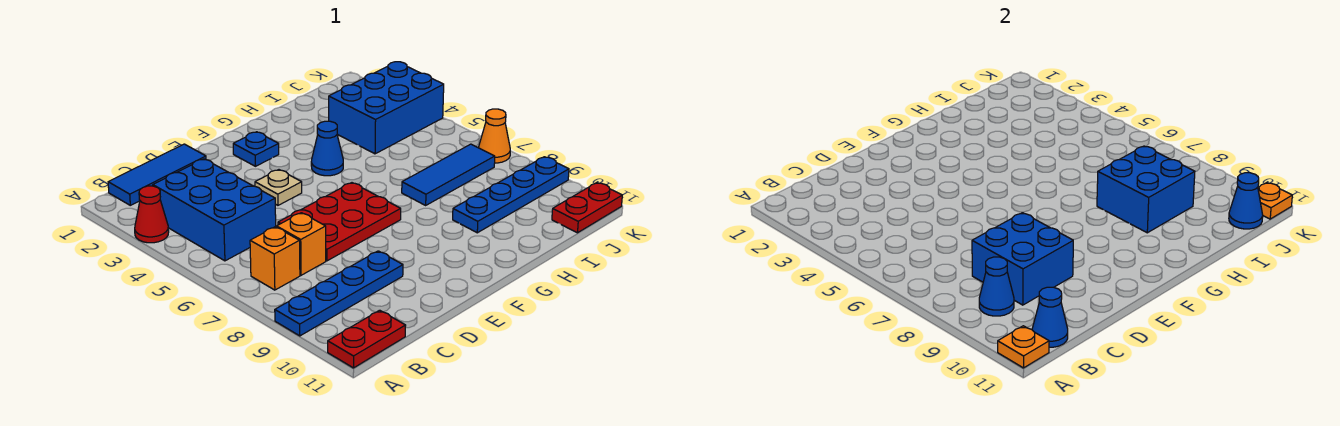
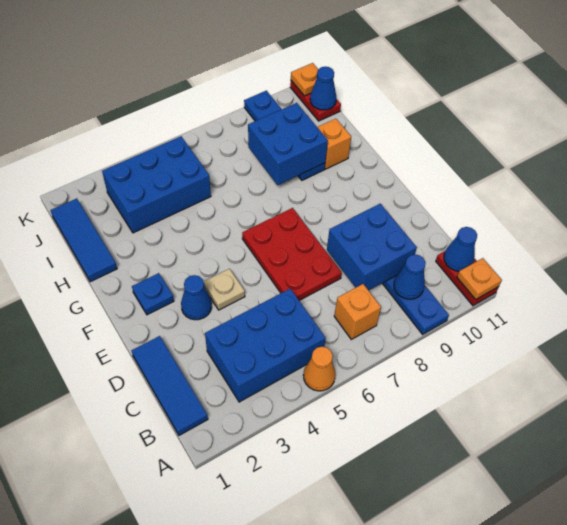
red 1x1 cone [135,186,169,243] -> none
orange 1x1 brick [277,213,326,275] -> orange 1x1 brick moved to [317,119,351,169]
blue 1x1 cone [311,121,343,176] -> blue 1x1 cone moved to [181,275,212,320]
blue 1x3 tile [402,144,495,205] -> blue 1x3 tile moved to [50,198,117,282]
blue 2x3 brick [329,62,444,154] -> blue 2x3 brick turned to [102,136,211,233]
orange 1x1 cone [478,109,510,163] -> orange 1x1 cone moved to [303,347,336,391]

